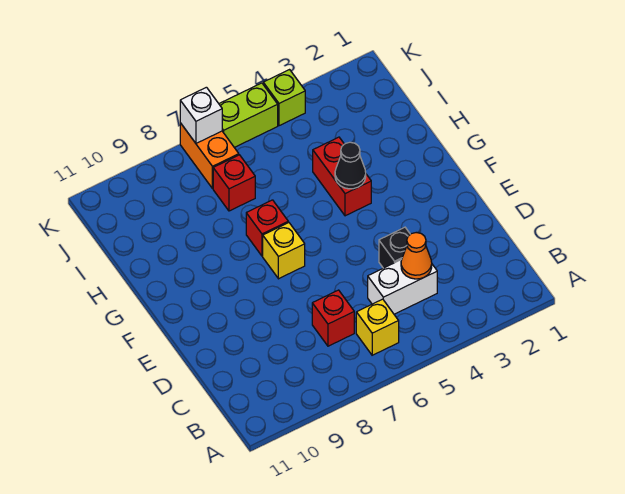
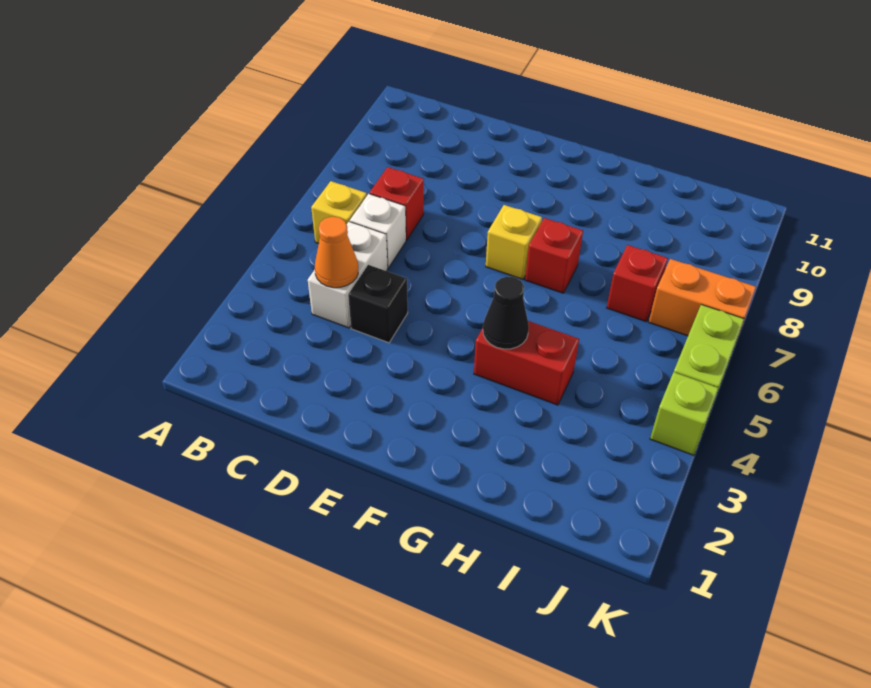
white 1x1 brick [180,87,222,143] -> white 1x1 brick moved to [350,194,406,268]

